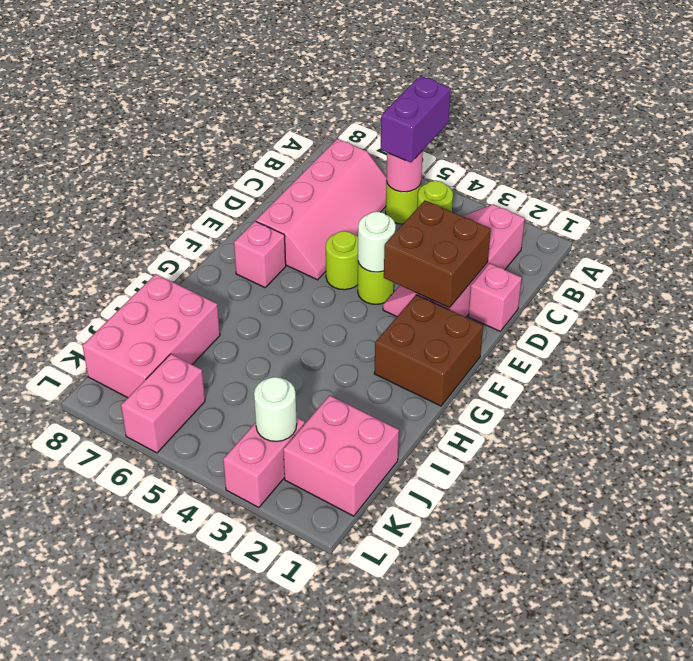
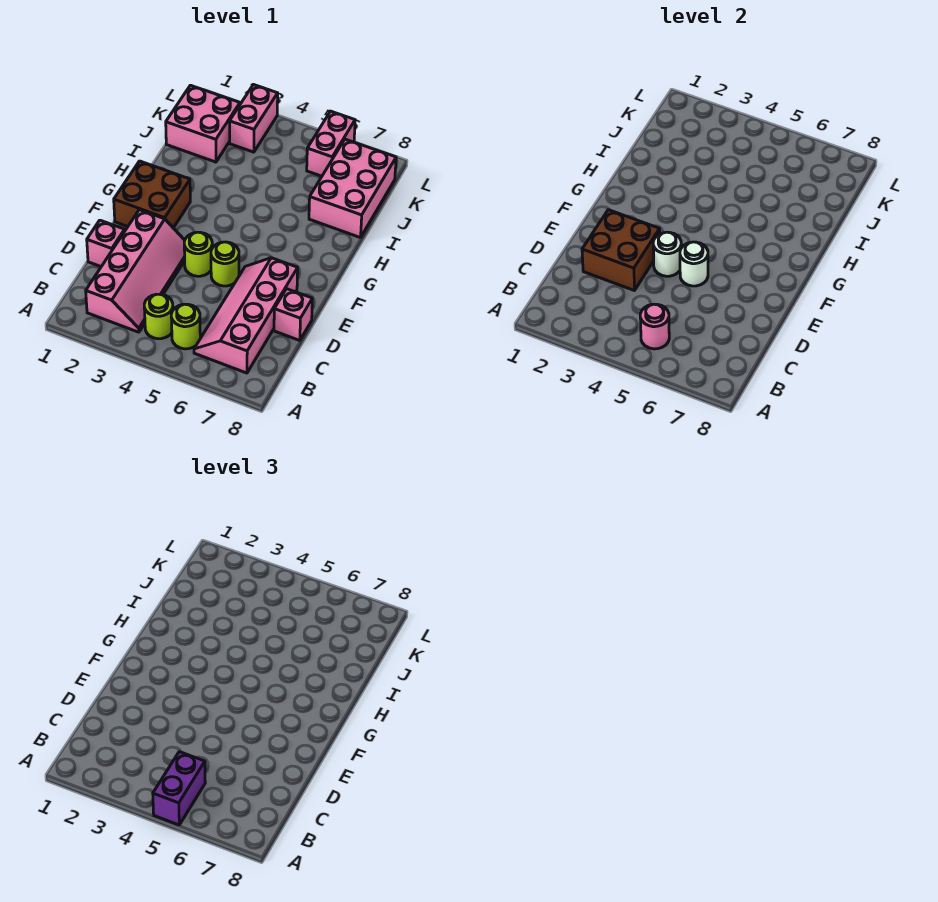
pink 1x1 brick [234,221,286,287] -> pink 1x1 brick moved to [274,289,312,341]
white 1x1 round brick [254,377,297,441] -> white 1x1 round brick moved to [680,242,708,286]

